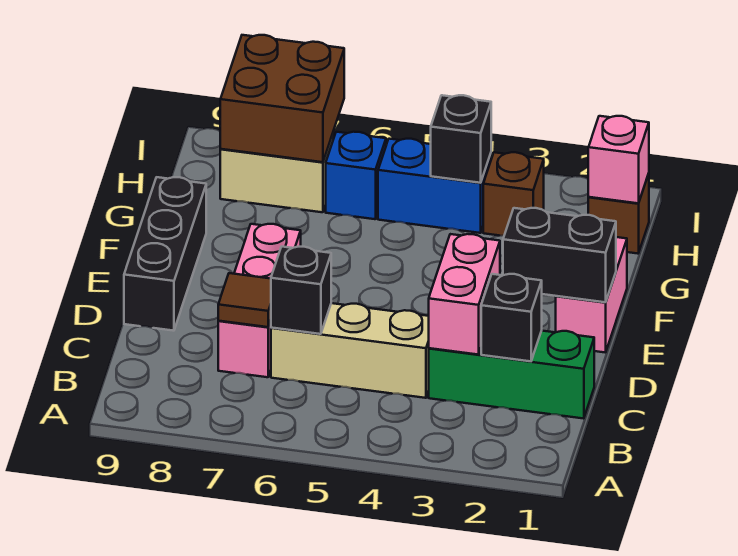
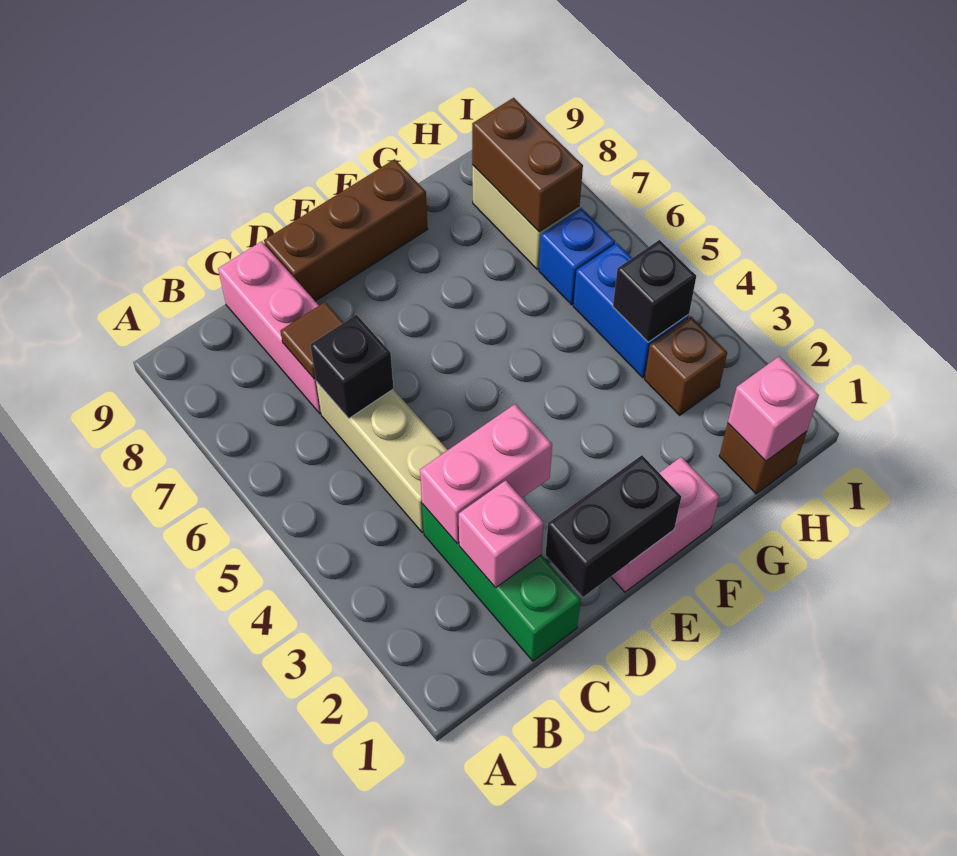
black 1x1 brick [481,274,542,361] -> pink 1x1 brick [459,480,544,588]
pink 1x3 brick [218,224,301,377] -> pink 1x3 brick turned to [218,241,321,413]
black 1x3 brick [124,177,206,331] -> brown 1x3 brick [264,159,428,301]
black 1x2 brick [503,208,616,302] -> black 1x2 brick turned to [546,455,681,597]
brown 2x2 brick [220,35,344,162] -> brown 1x2 brick [472,98,583,232]

